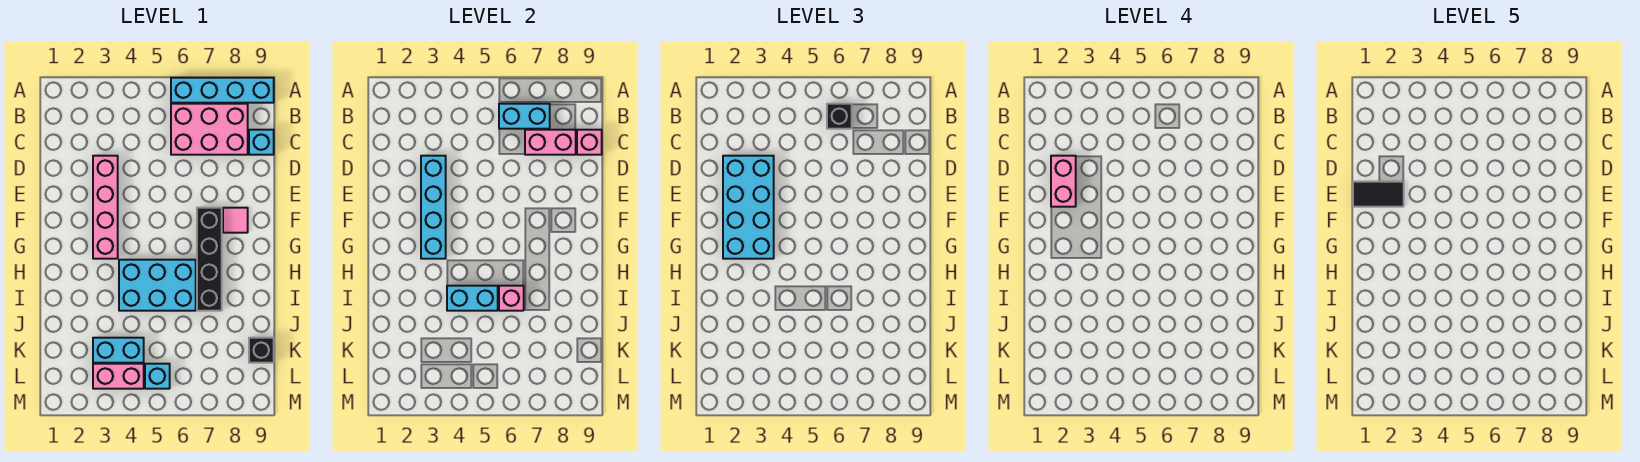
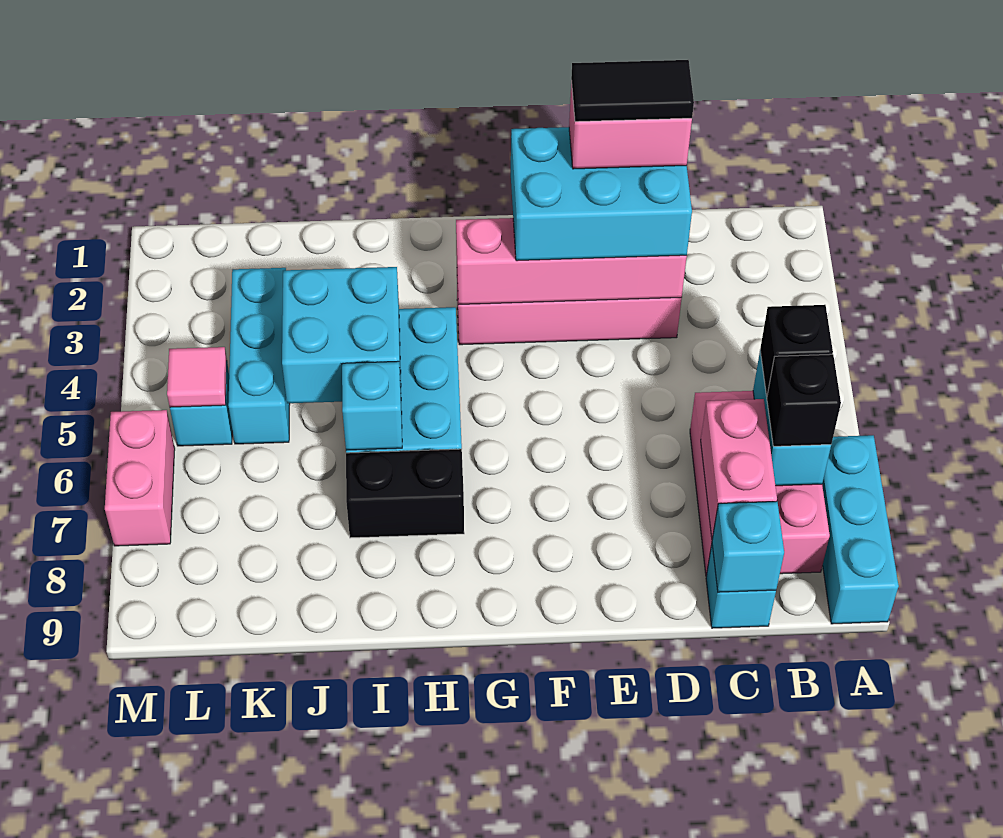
cyan 1x4 brick [171,78,274,103] -> cyan 1x3 brick [822,435,899,624]
pink 1x1 brick [577,130,602,155] -> cyan 1x1 brick [712,501,784,592]
cyan 2x4 brick [723,156,774,259] -> cyan 2x3 brick [511,127,692,261]
cyan 1x4 brick [421,156,446,259] -> pink 1x4 brick [456,218,687,305]
black 1x2 tile [1353,182,1404,207] -> black 1x2 tile turned to [571,60,694,122]
black 1x4 brick [197,208,222,311] -> black 1x2 brick [346,449,464,538]
pink 1x1 tile [223,208,248,233] -> pink 1x1 tile moved to [167,347,227,407]
cyan 1x2 brick [447,286,498,311] -> cyan 2x2 brick [282,267,401,403]
pink 1x1 brick [499,286,524,311] -> cyan 1x1 brick [342,361,402,450]
cyan 1x2 brick [93,338,144,363] -> cyan 1x3 brick [228,268,290,444]
black 1x1 brick [249,338,274,363] -> black 1x1 brick moved to [767,354,841,446]
pink 1x2 brick [93,364,144,389] -> pink 1x2 brick moved to [105,410,175,546]

